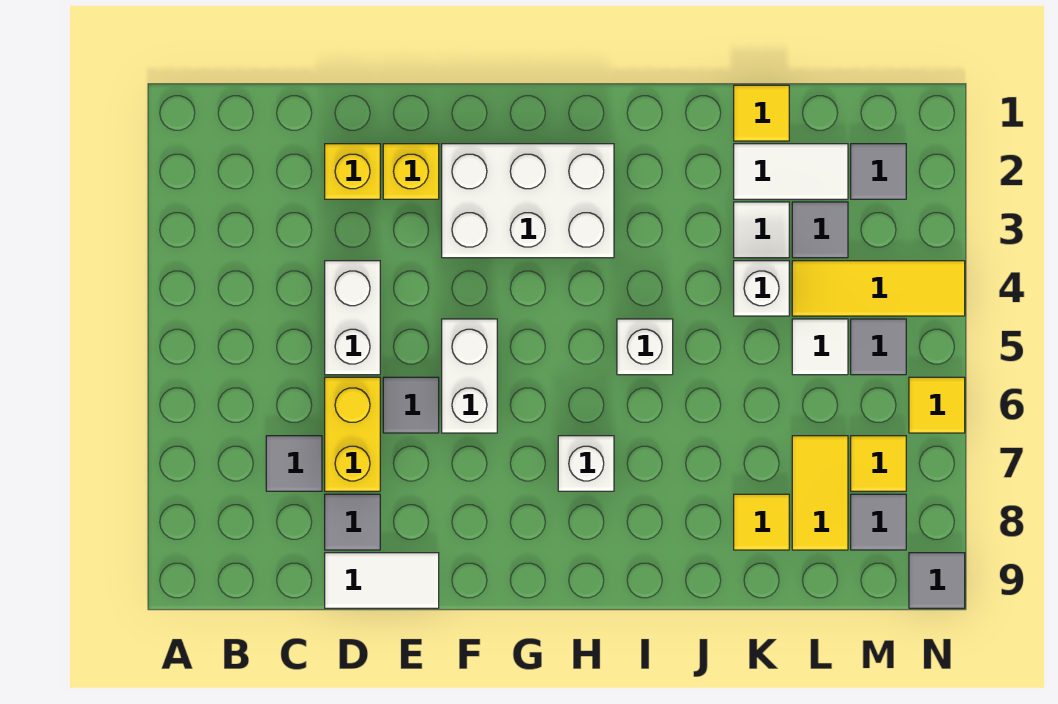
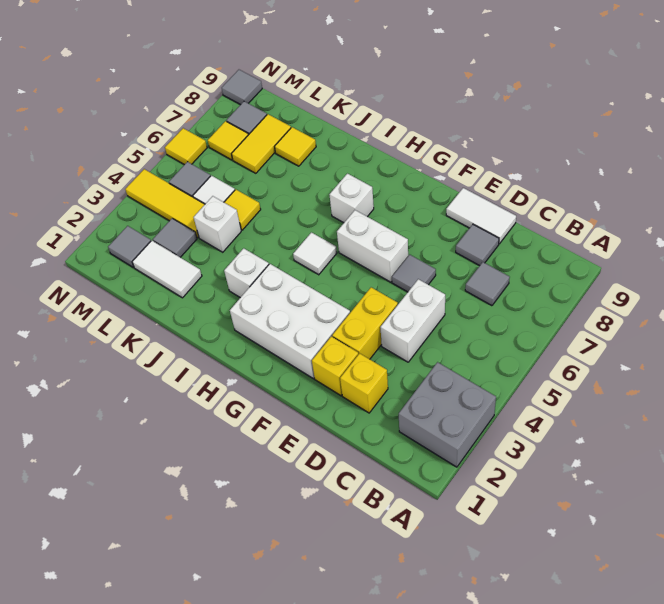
none -> grey 2x2 brick [399,362,496,467]
yellow 1x2 brick [325,377,380,491] -> yellow 1x2 brick moved to [332,287,398,359]
white 1x2 brick [442,319,497,433] -> white 1x2 brick turned to [337,210,408,282]
white 1x1 brick [617,319,673,375] -> white 1x1 brick moved to [224,248,269,298]
yellow 1x1 tile [734,85,789,141] -> yellow 1x1 tile moved to [224,189,261,230]
white 1x1 tile [734,202,789,258] -> white 1x1 tile moved to [293,232,337,275]

